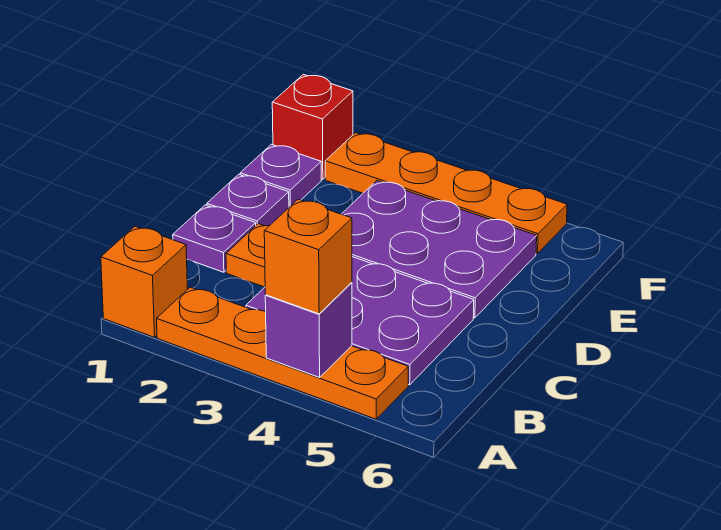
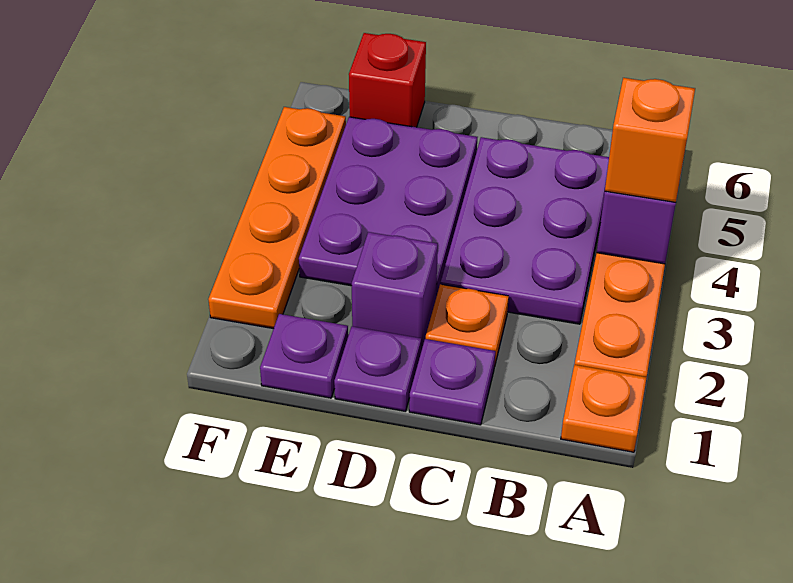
orange 1x1 brick [101,226,187,337] -> orange 1x1 plate [561,365,647,452]
none -> purple 1x1 brick [352,232,438,351]
red 1x1 brick [272,74,353,179] -> red 1x1 brick moved to [349,33,426,127]

